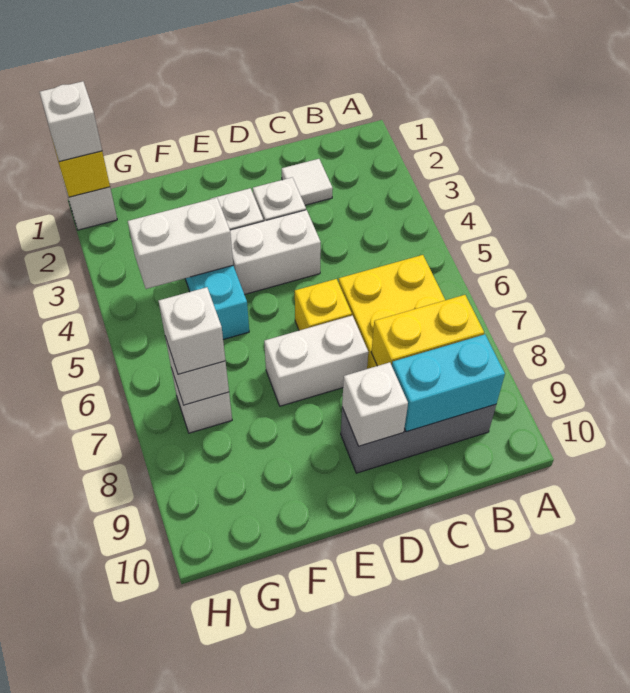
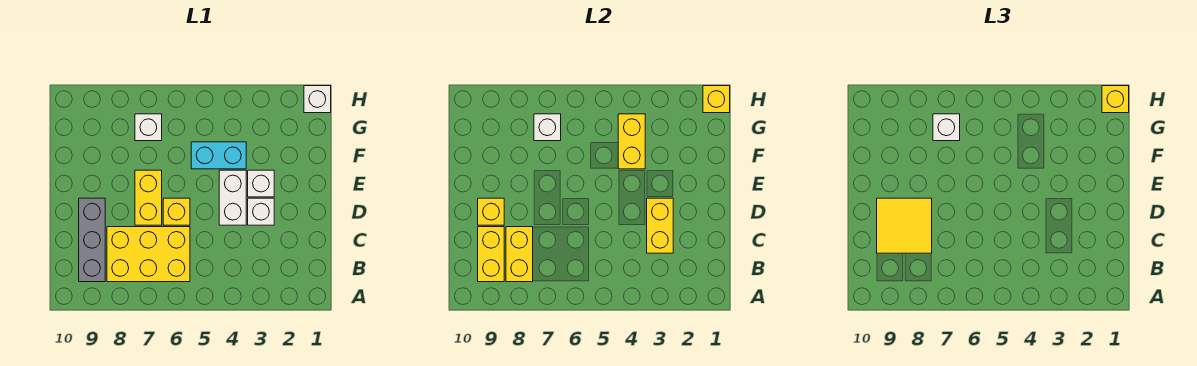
cyan 1x2 brick [392,334,505,432] -> yellow 1x2 brick [478,227,504,282]
white 1x1 tile [282,159,333,205] -> none
none -> yellow 1x2 brick [647,198,673,253]
none -> yellow 2x2 tile [877,198,932,253]
white 1x2 brick [264,316,368,406] -> yellow 1x2 brick [135,170,162,225]
white 1x1 brick [342,362,408,446] -> yellow 1x1 brick [478,198,504,225]
white 1x2 brick [128,198,233,289] -> yellow 1x2 brick [618,114,645,169]
white 1x1 brick [40,81,102,162] -> yellow 1x1 brick [1102,86,1129,113]

